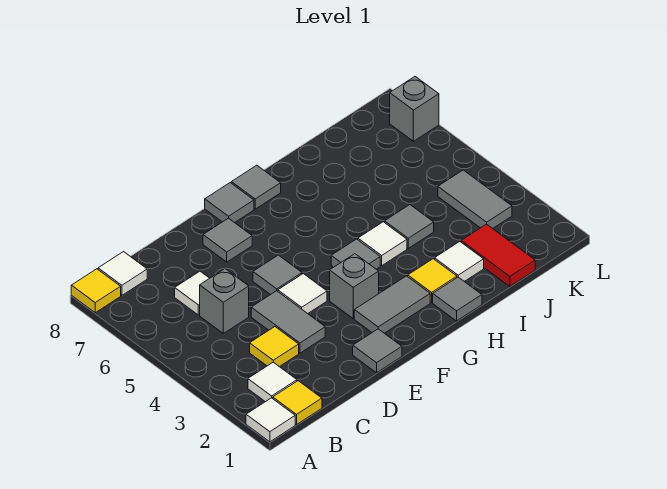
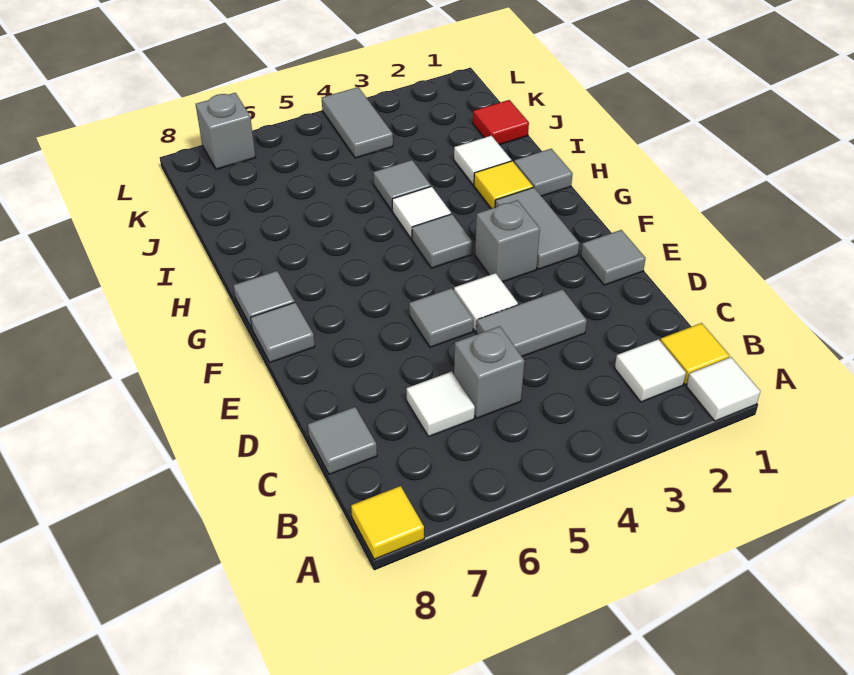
white 1x1 tile [98,252,147,295] -> none
yellow 1x1 tile [250,327,299,367] -> none
grey 1x1 tile [203,218,252,262] -> grey 1x1 tile moved to [308,407,377,474]
red 1x2 tile [461,224,535,286] -> red 1x1 tile [473,100,529,145]
grey 1x2 tile [438,170,512,228] -> grey 1x2 tile turned to [322,87,393,158]

